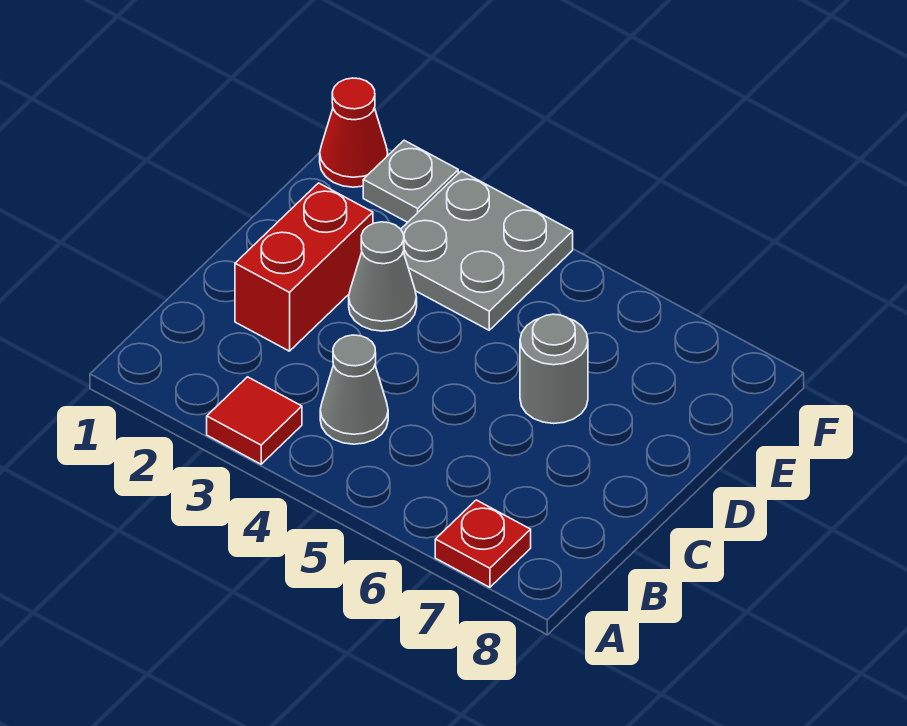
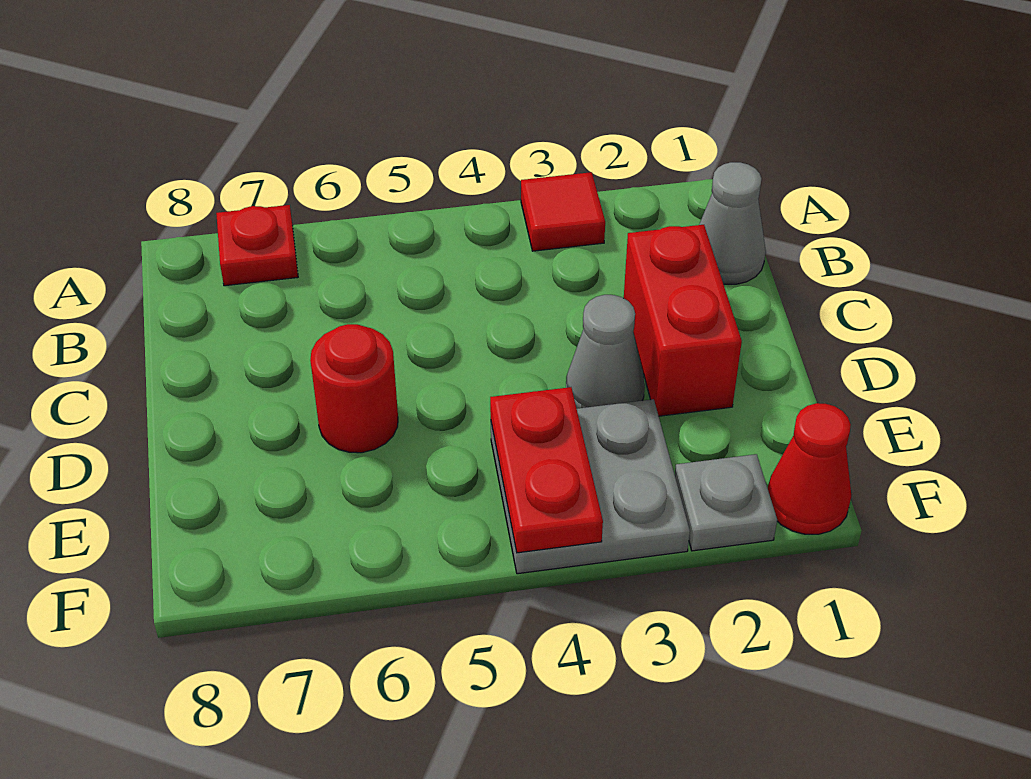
grey 1x1 cone [320,335,388,444] -> grey 1x1 cone moved to [699,162,766,284]
grey 1x1 round brick [520,314,588,424] -> red 1x1 round brick [310,324,398,453]
none -> red 1x2 plate [490,387,603,553]

